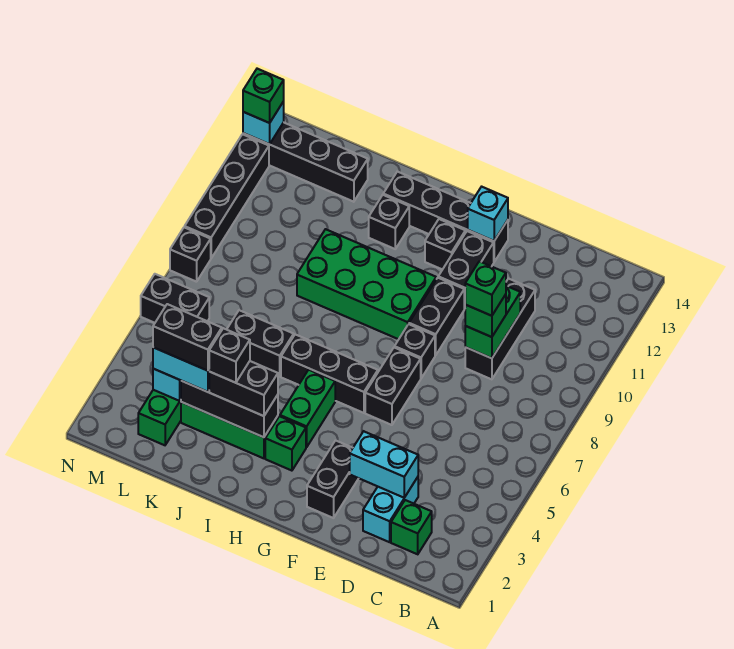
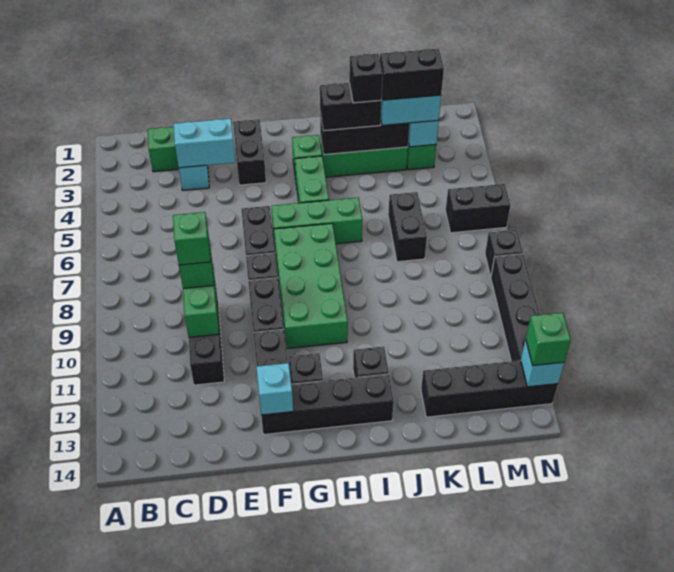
black 1x3 brick [281,334,378,413] -> green 1x3 brick [271,198,362,244]
green 2x4 brick [297,229,436,339] -> green 2x4 brick turned to [274,223,348,349]
black 1x2 brick [227,310,294,377] -> black 1x2 brick turned to [388,192,427,262]

